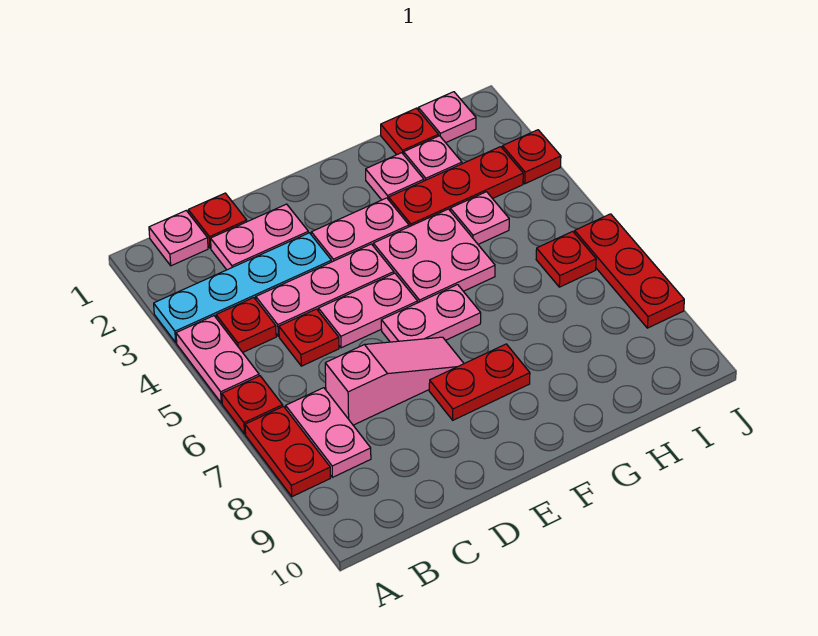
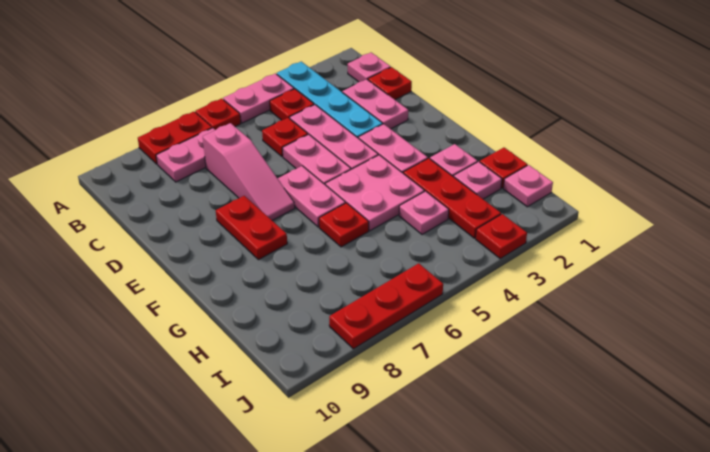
red 1x1 plate [536,231,596,287] -> red 1x1 plate moved to [319,203,369,247]

